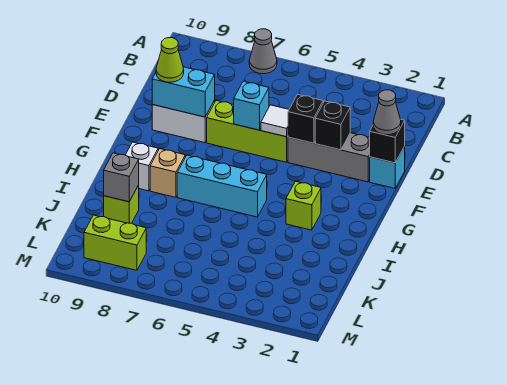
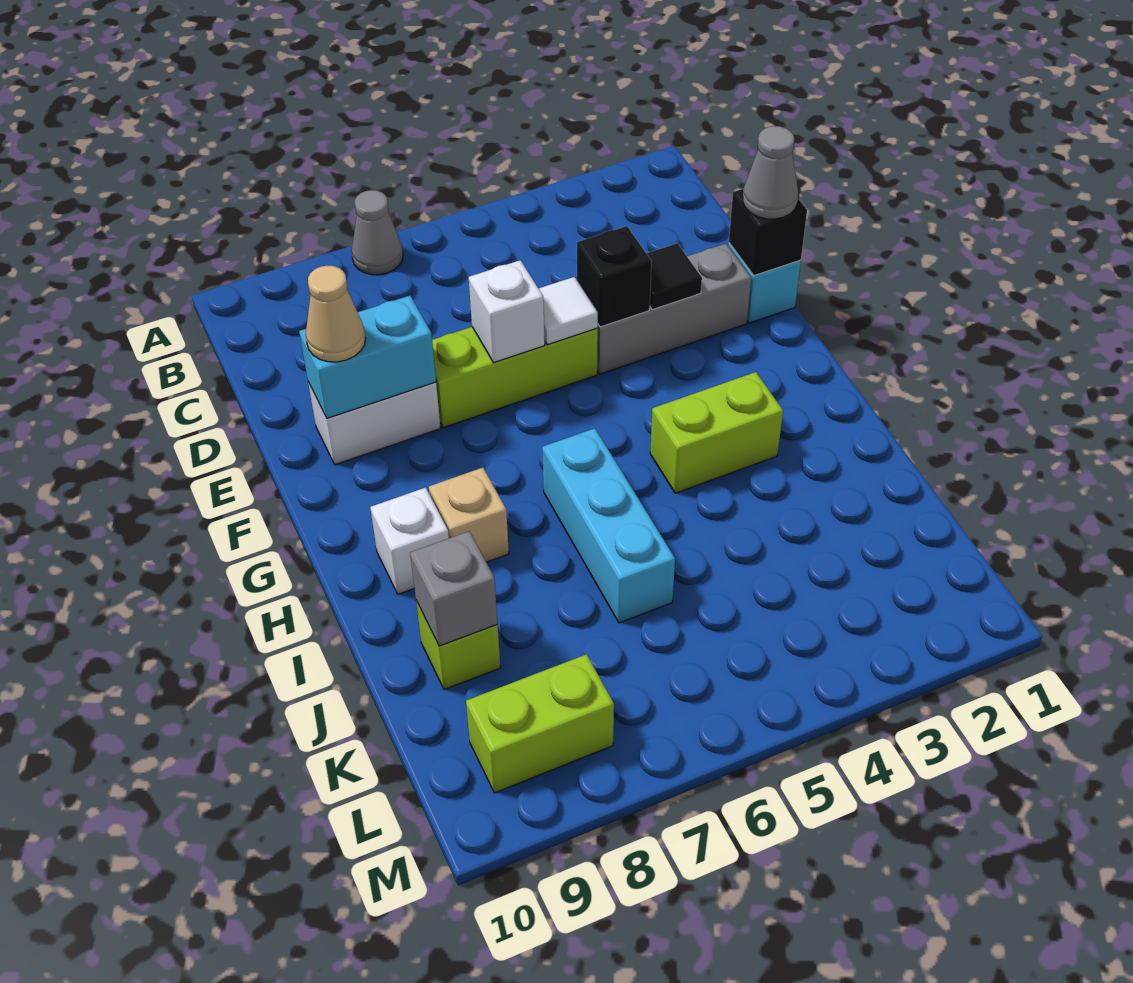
black 1x1 brick [315,101,350,150] -> black 1x1 tile [646,243,702,310]
cyan 1x1 brick [234,81,269,130] -> white 1x1 brick [469,260,545,363]
lime 1x1 cone [156,38,184,82] -> tan 1x1 cone [306,266,366,362]
lime 1x1 brick [286,181,321,230] -> lime 1x2 brick [650,372,783,493]
cyan 1x3 brick [177,155,267,217] -> cyan 1x3 brick turned to [542,428,675,623]

